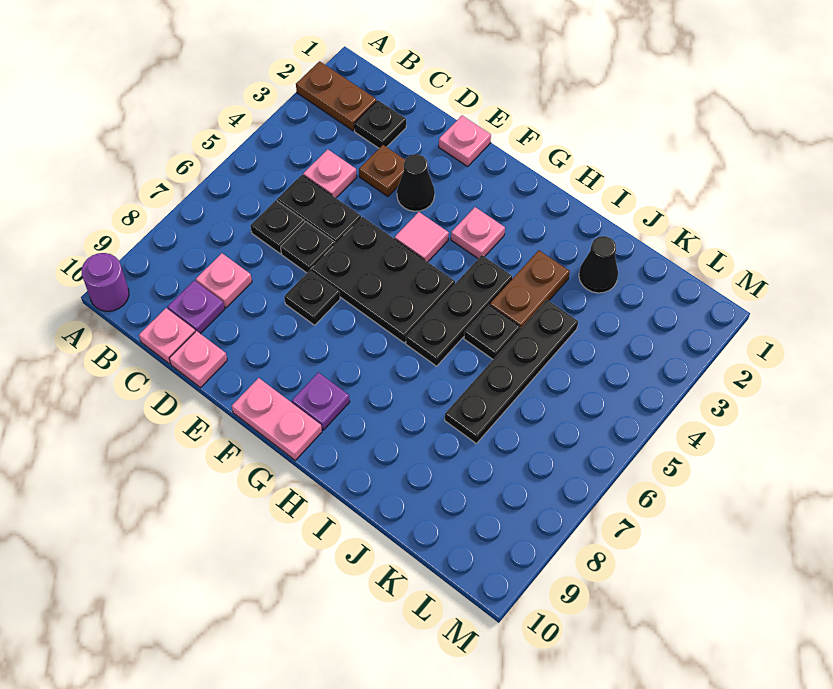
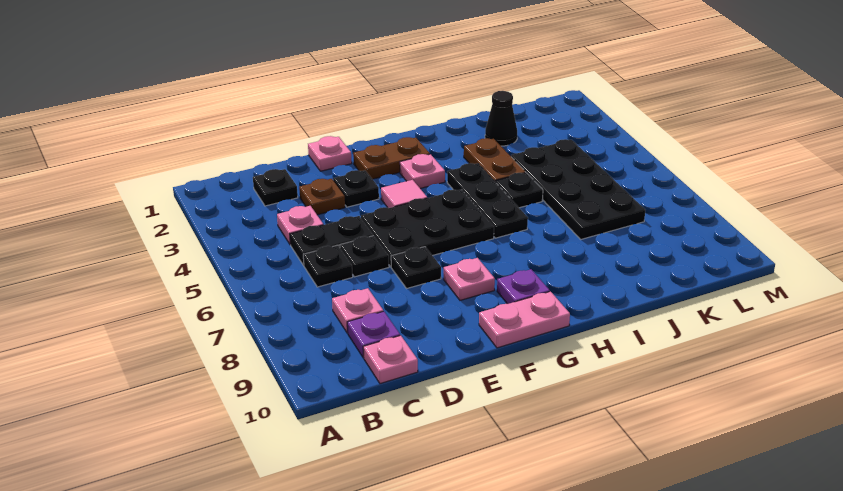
brown 1x2 plate [296,61,376,131] -> brown 1x2 plate moved to [353,137,430,179]
purple 1x1 round brick [82,253,129,311] -> none
pink 1x1 plate [169,331,227,388] -> pink 1x1 plate moved to [444,258,495,300]
black 1x1 cone [397,154,435,211] -> black 1x1 plate [333,170,379,207]
black 1x4 plate [445,300,578,443] -> black 2x4 plate [511,139,645,239]

